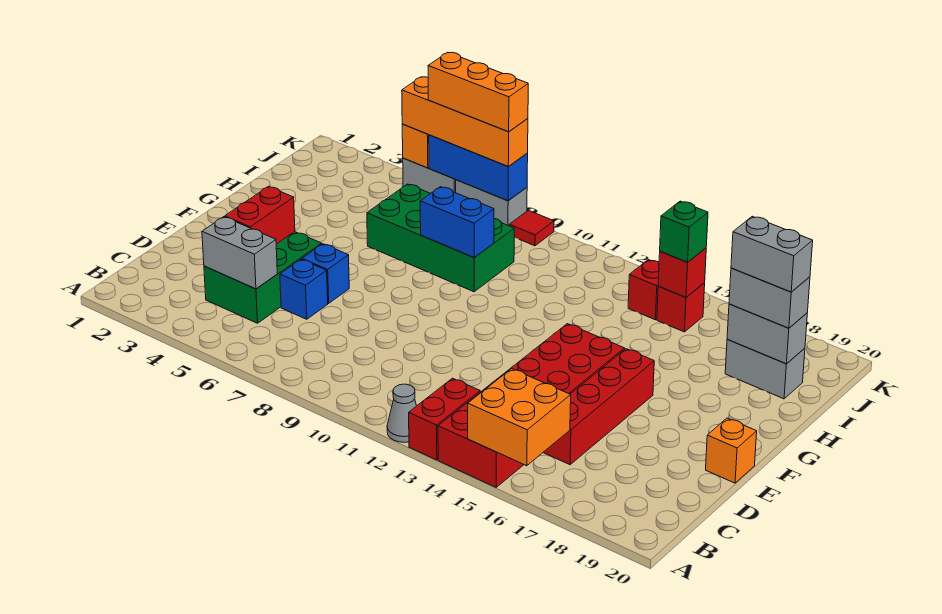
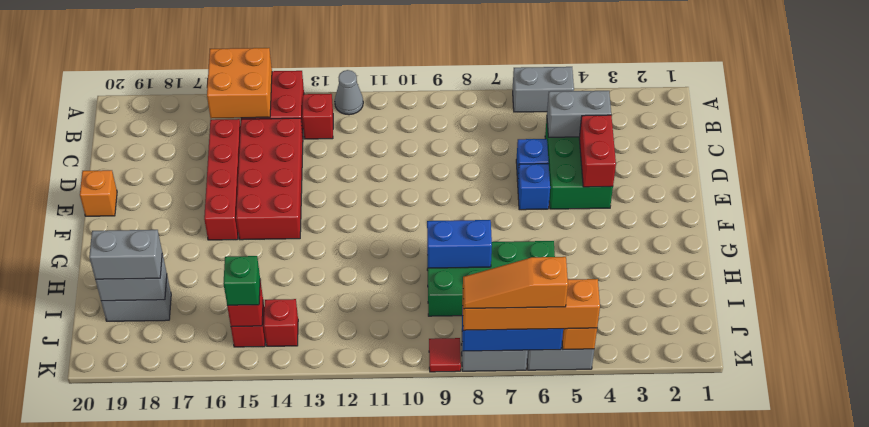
red 1x2 brick [409,378,480,460] -> red 1x1 brick [302,94,333,139]
grey 1x2 brick [731,216,813,292] -> grey 1x2 brick moved to [513,67,574,112]
orange 1x3 brick [428,52,528,132] -> orange 1x3 slope [463,257,568,309]

